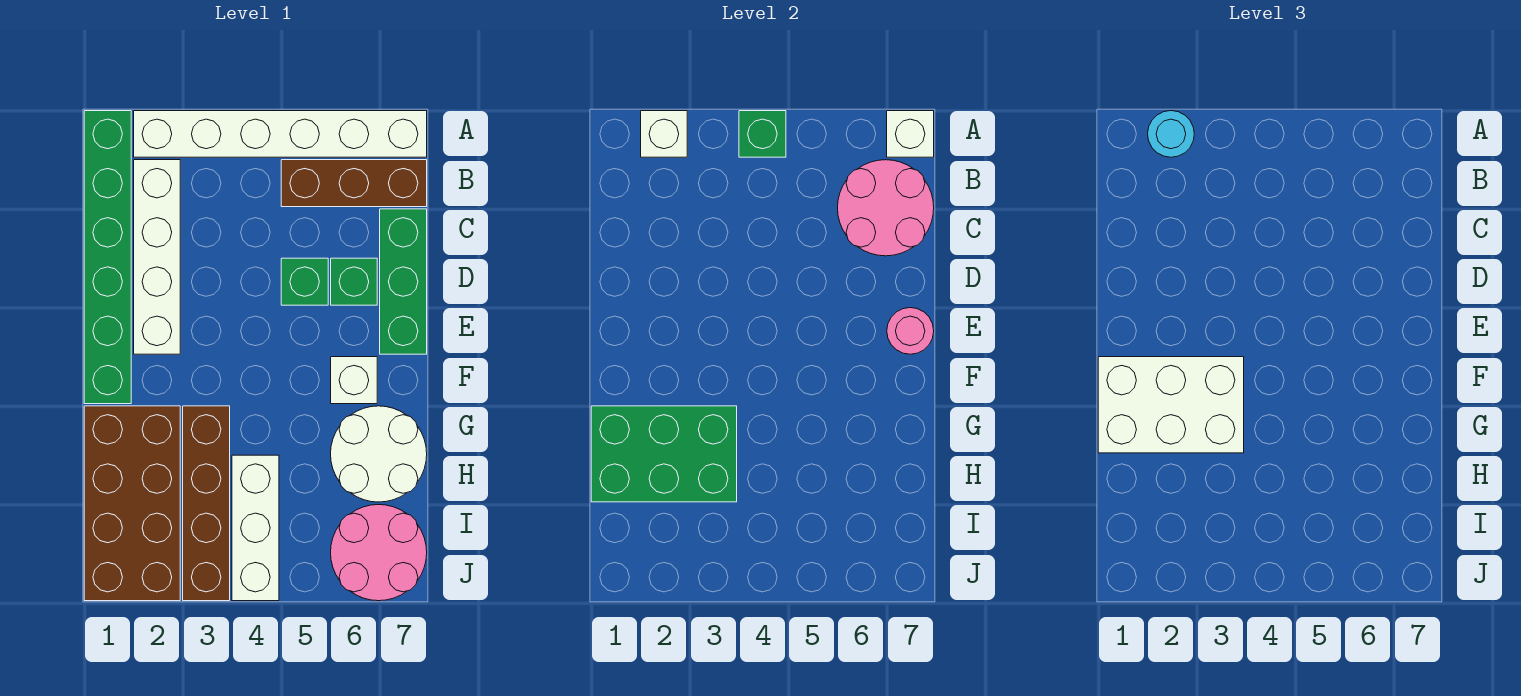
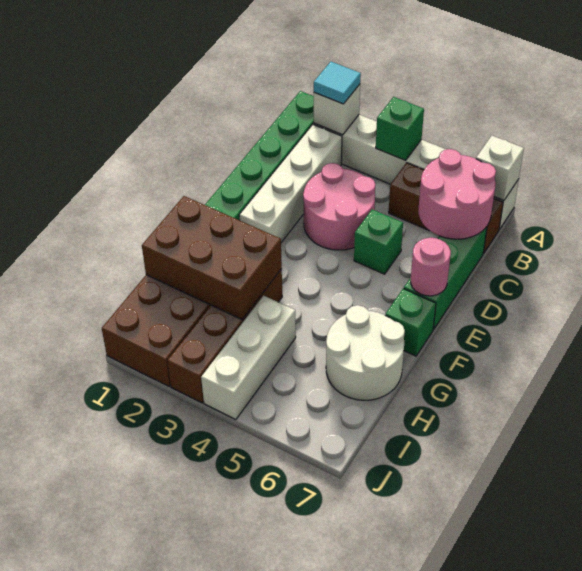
cyan 1x1 round brick [1148,111,1194,157] -> cyan 1x1 tile [314,62,361,104]
green 1x1 brick [331,258,377,305] -> green 1x1 brick moved to [385,288,436,356]
white 2x3 brick [1098,357,1244,453] -> none
white 1x1 brick [331,357,377,404] -> none
green 2x3 brick [591,406,737,502] -> brown 2x3 brick [142,196,282,319]
pink 2x2 round brick [331,505,427,601] -> pink 2x2 round brick moved to [303,163,376,250]

